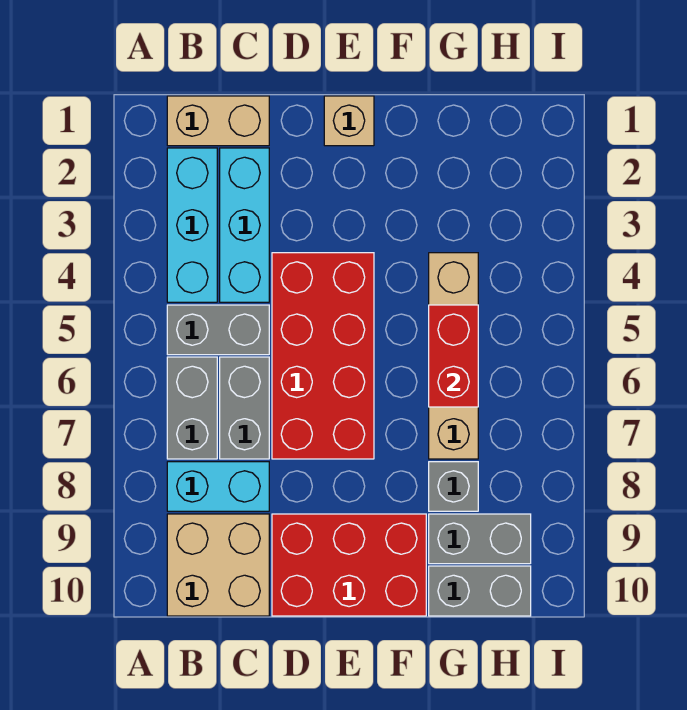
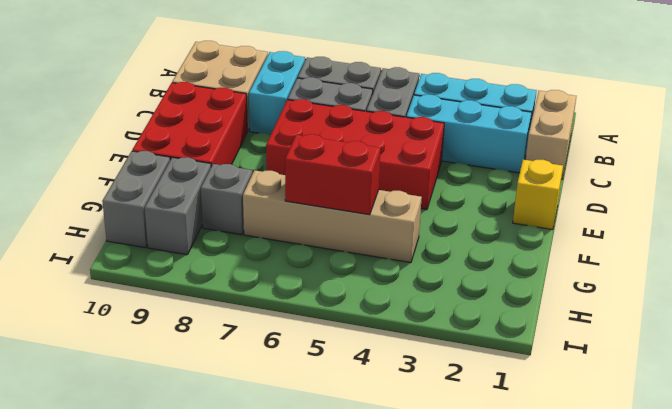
tan 1x1 brick [324,96,374,146] -> yellow 1x1 brick [513,159,563,230]

